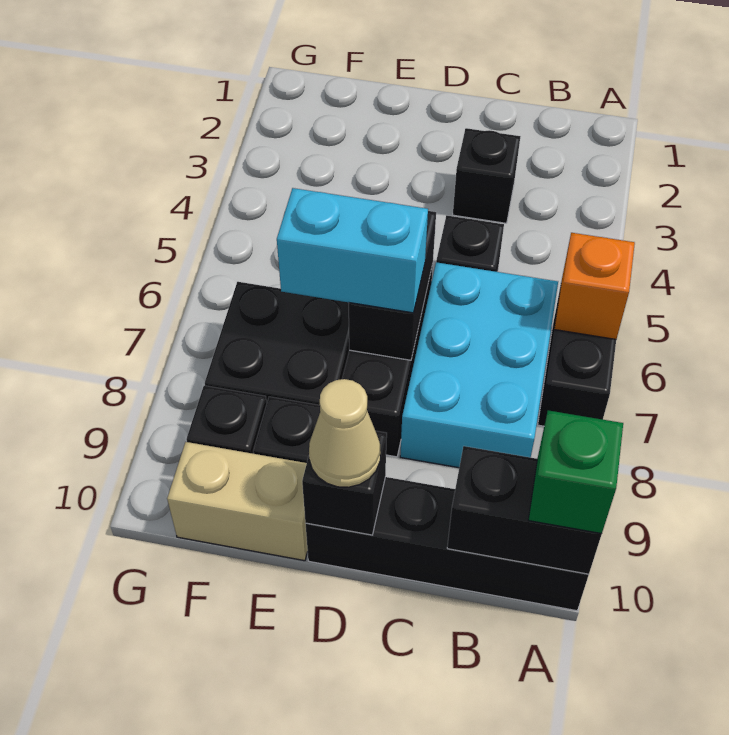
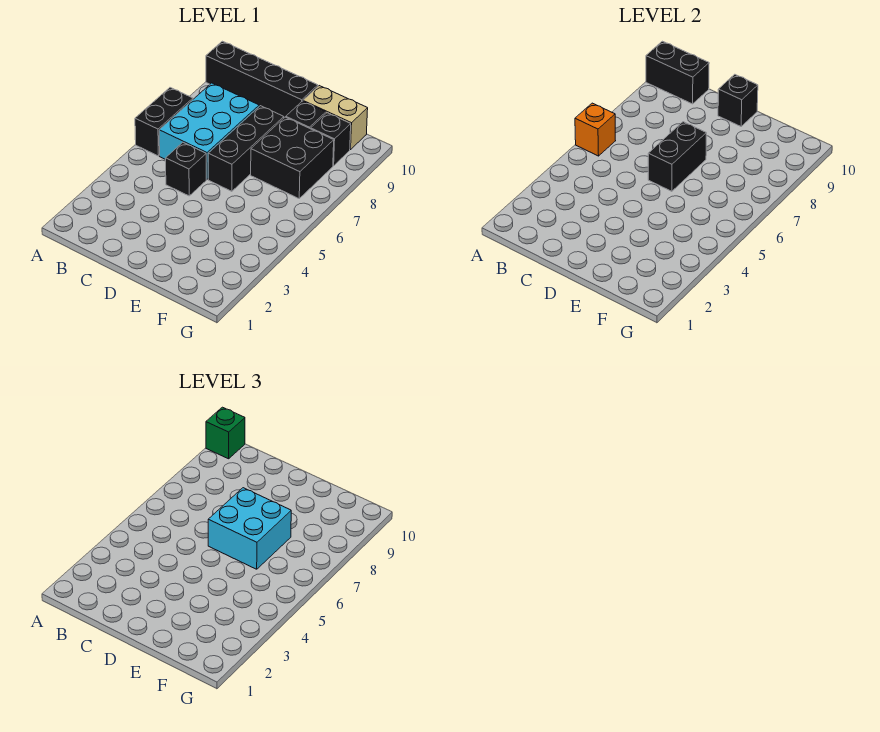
black 1x1 brick [453,128,520,223] -> none
cyan 1x2 brick [277,188,428,313] -> cyan 2x2 brick [208,488,291,569]
tan 1x1 cone [309,379,380,487] -> none

